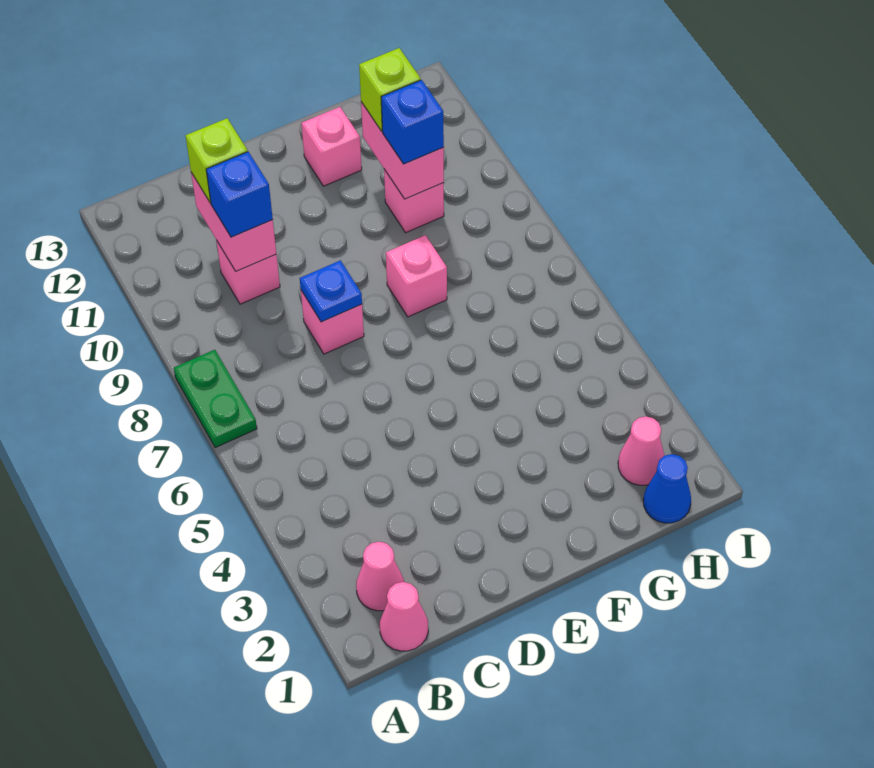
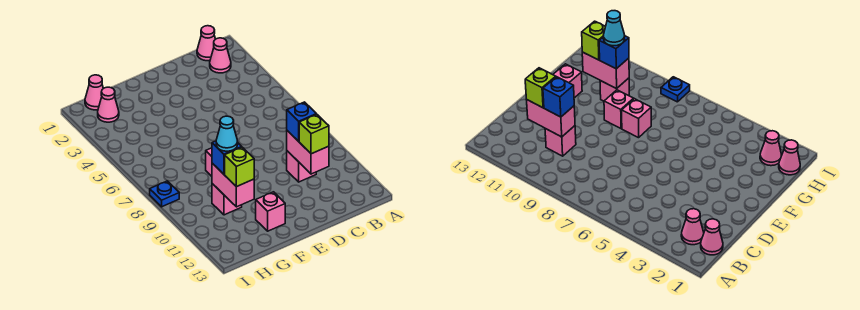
green 1x2 plate [174,350,257,448] -> none
pink 1x1 brick [301,291,364,354] -> pink 1x1 brick moved to [604,90,634,128]
blue 1x1 plate [300,260,362,322] -> blue 1x1 plate moved to [150,181,179,207]
none -> cyan 1x1 cone [216,116,238,151]
blue 1x1 cone [643,454,691,523] -> pink 1x1 cone [85,75,103,110]

